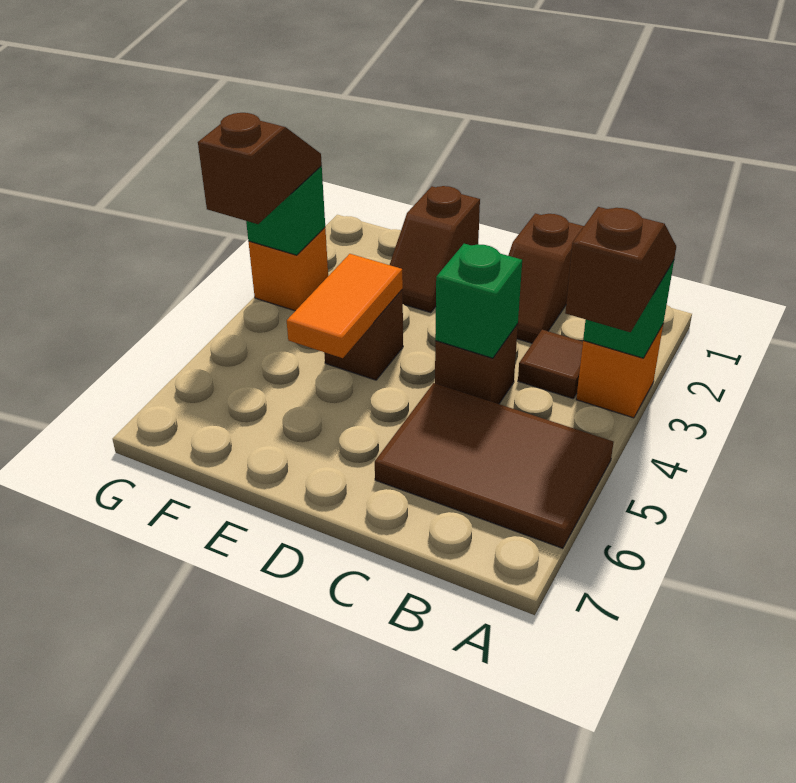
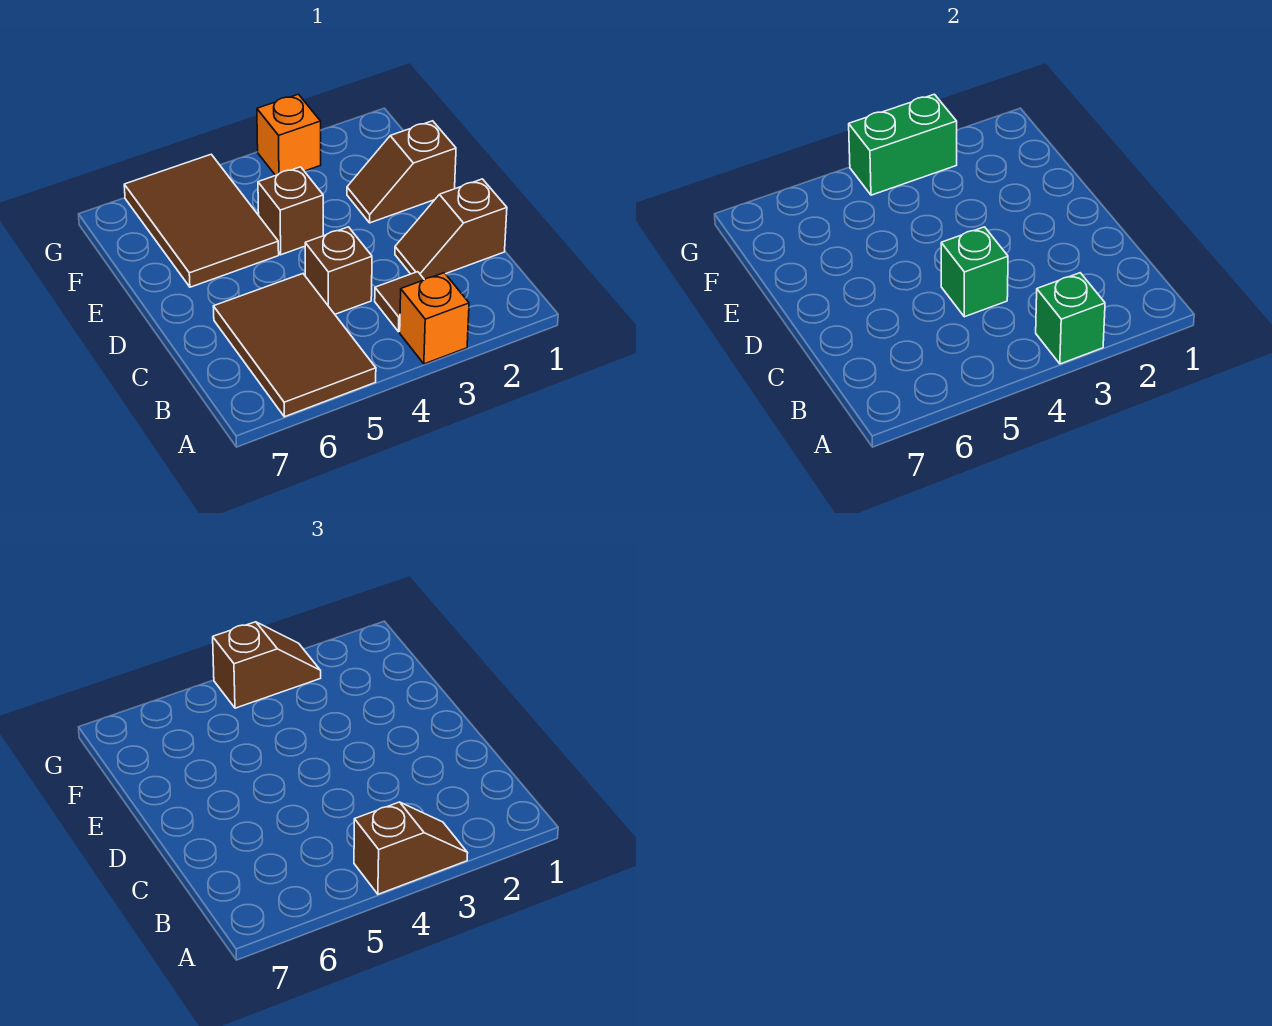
orange 1x2 tile [287,254,403,358] -> none
none -> brown 2x3 tile [124,154,279,287]
green 1x1 brick [246,166,325,255] -> green 1x2 brick [849,94,957,195]

